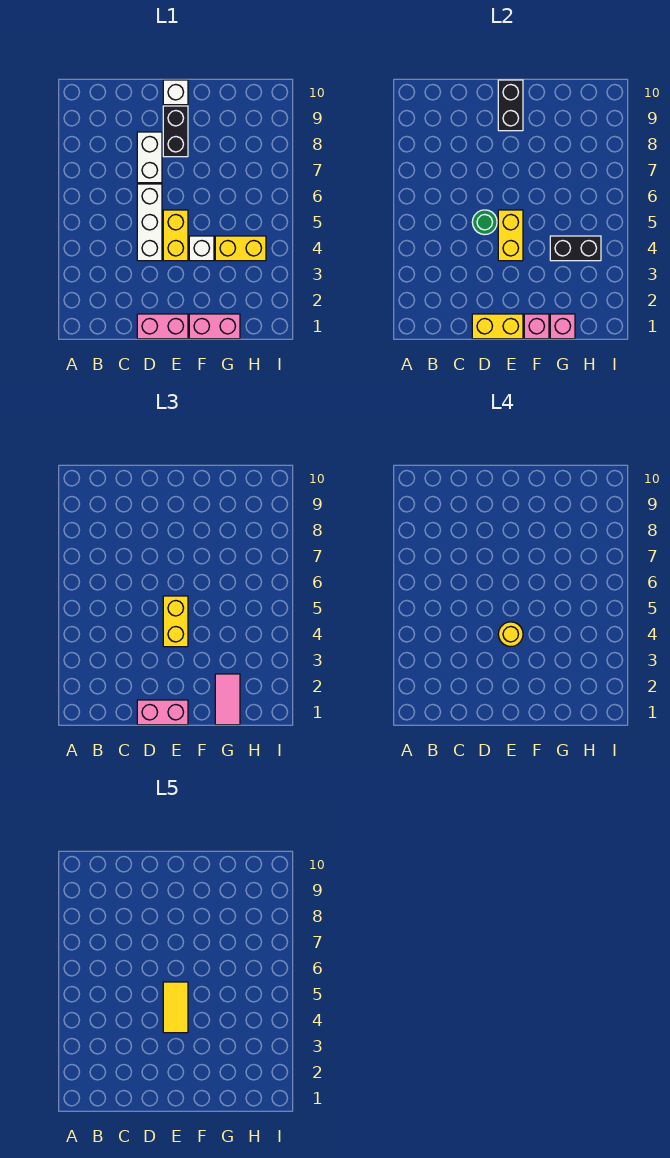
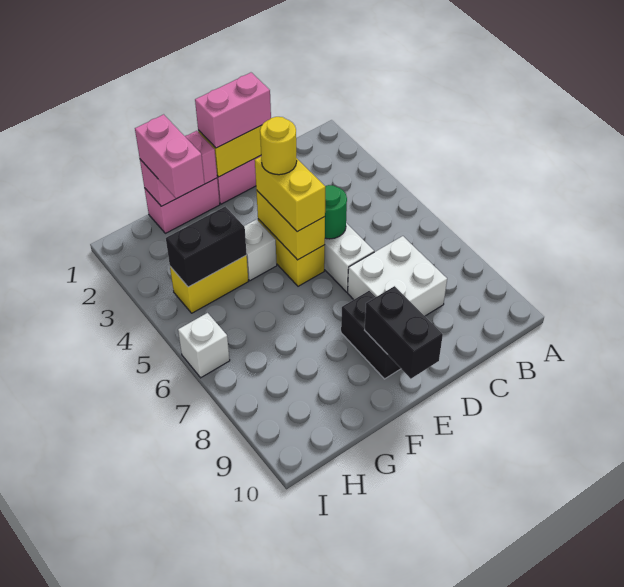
white 1x2 brick [137,132,162,183] -> white 2x2 brick [348,236,447,316]
yellow 1x2 tile [163,982,188,1033] -> none
white 1x1 brick [163,80,188,105] -> white 1x1 brick moved to [178,313,230,378]
pink 1x2 tile [215,674,240,725] -> pink 1x2 brick [135,114,205,199]

